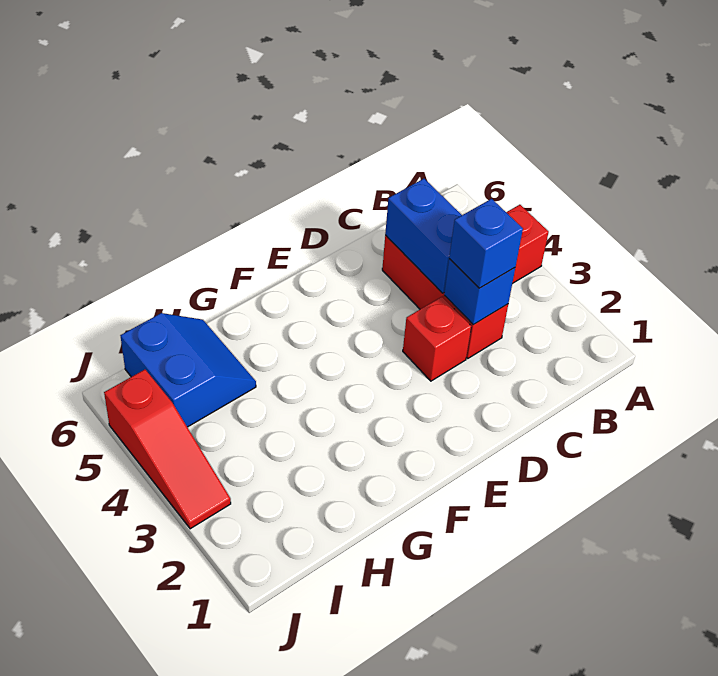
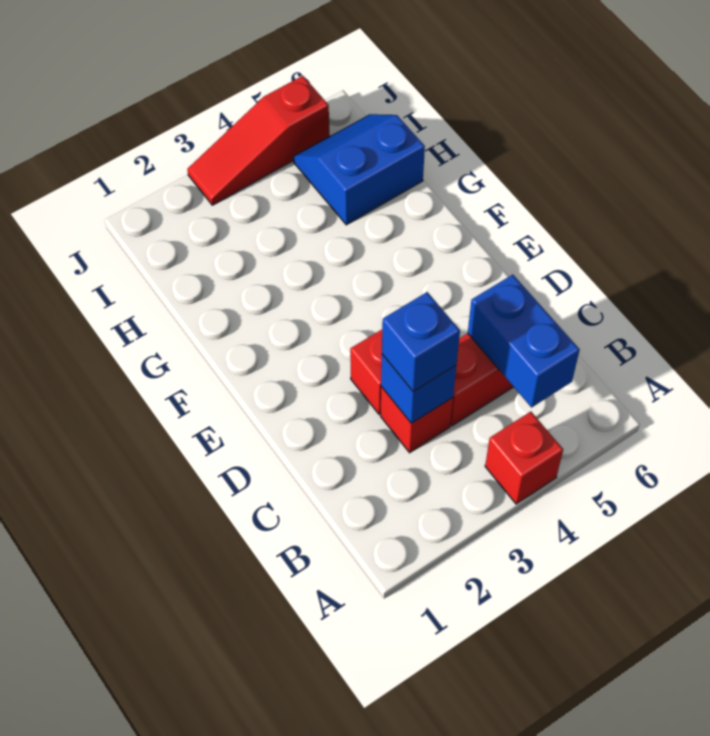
blue 1x2 brick [385,179,462,293] -> blue 1x2 brick turned to [468,275,580,407]
blue 2x2 slope [120,313,256,427] -> blue 2x2 slope turned to [293,114,425,225]

